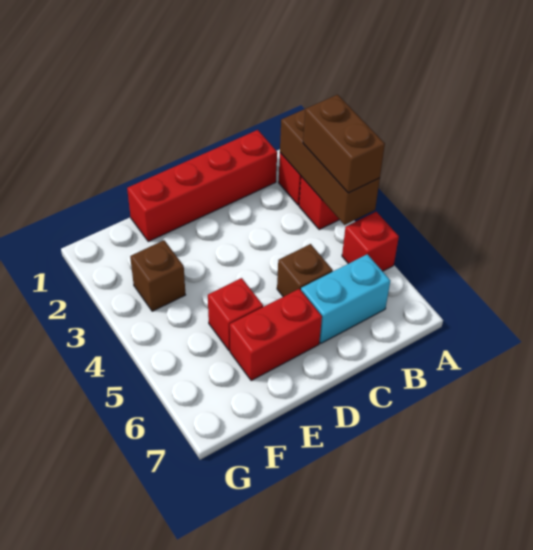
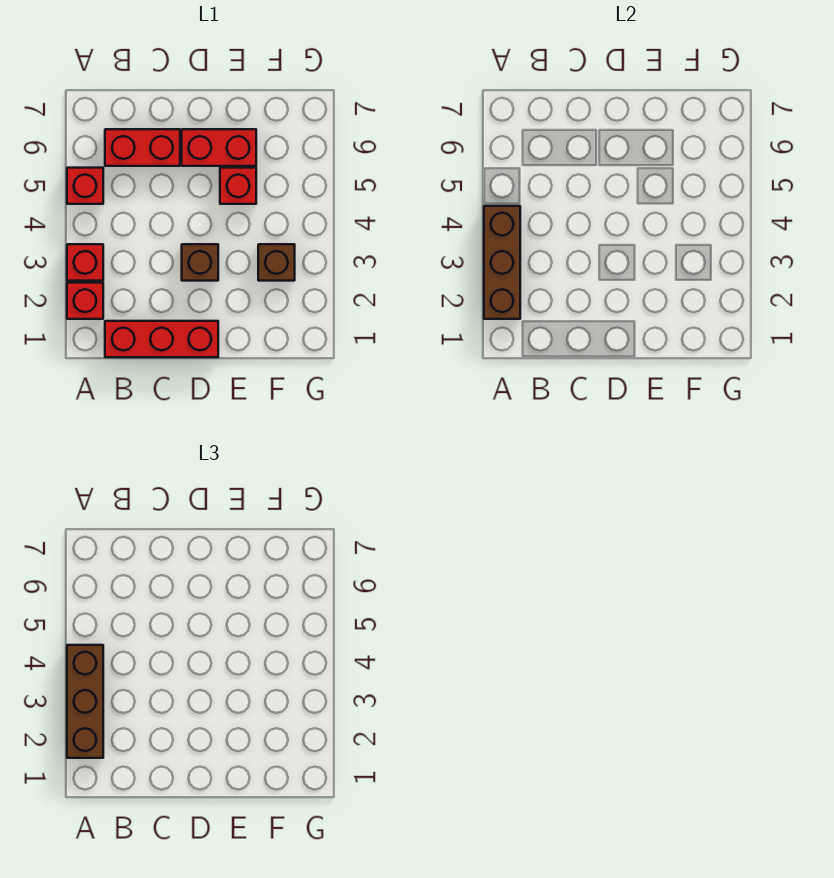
brown 1x2 brick [303,95,385,193] -> brown 1x3 brick [67,645,103,758]
red 1x4 brick [127,130,277,241] -> red 1x3 brick [105,321,218,357]
cyan 1x2 brick [301,254,390,343] -> red 1x2 brick [105,129,180,166]
brown 1x1 brick [277,244,333,297] -> brown 1x1 brick moved to [182,244,218,281]

